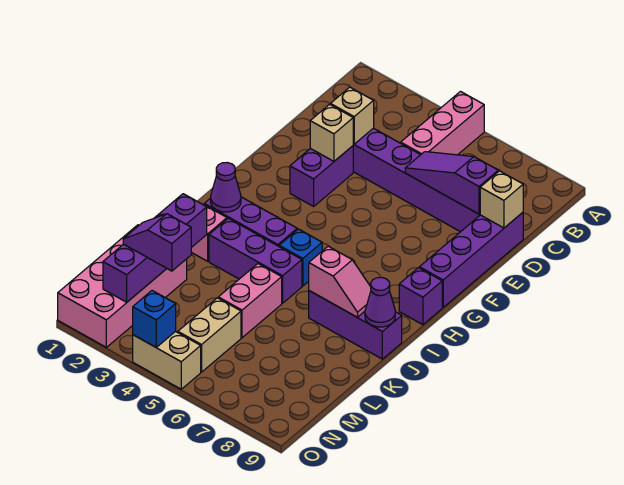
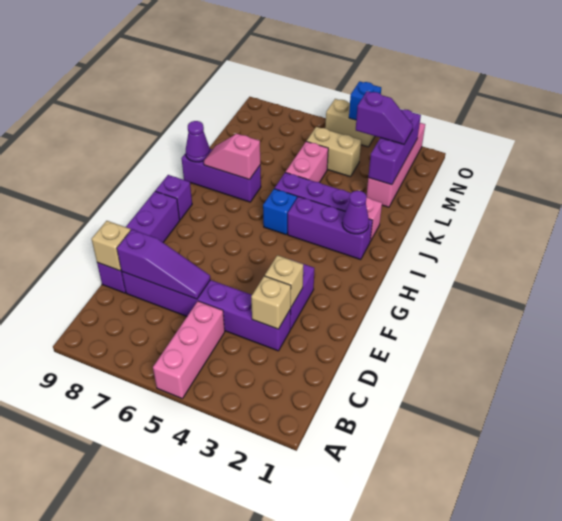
purple 1x4 brick [103,194,207,302] -> purple 1x3 brick [368,109,421,185]
pink 2x4 brick [58,225,187,347] -> pink 1x4 brick [367,123,425,207]
tan 1x2 brick [178,298,241,372] -> tan 1x2 brick turned to [307,127,361,177]

